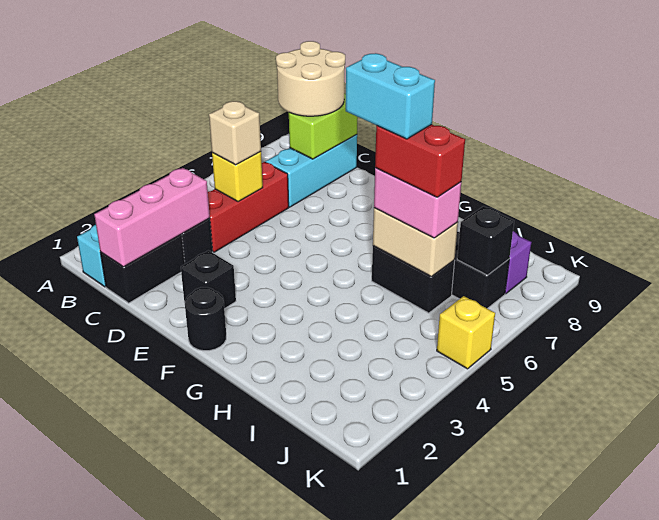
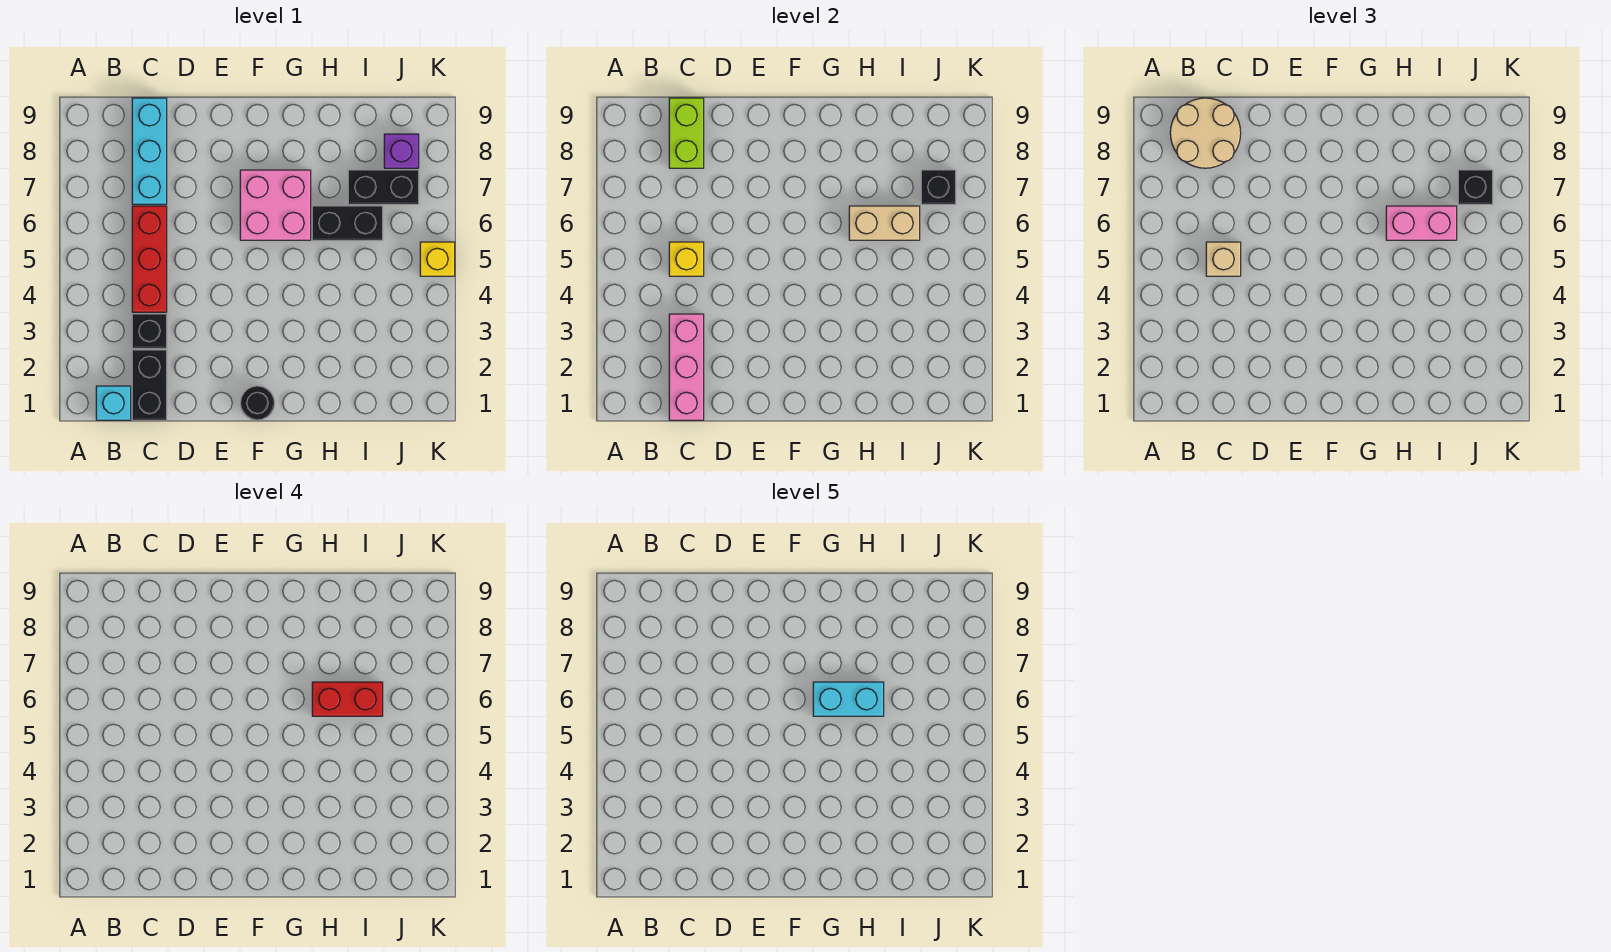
black 1x1 brick [181,250,236,309] -> black 1x1 brick moved to [1458,170,1493,204]
none -> pink 2x2 brick [240,170,311,240]

